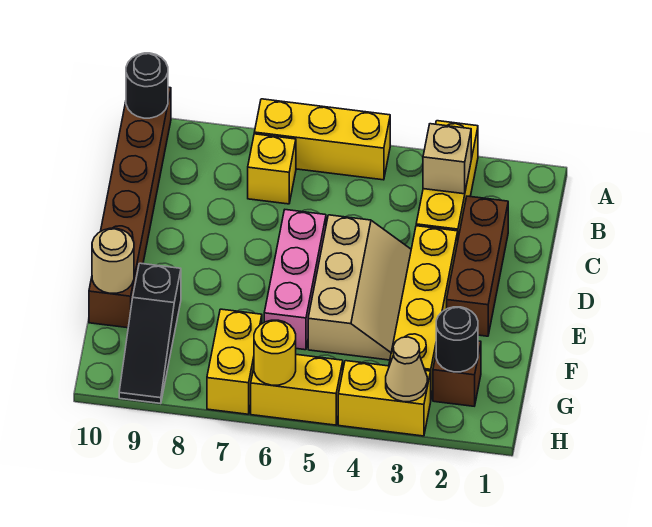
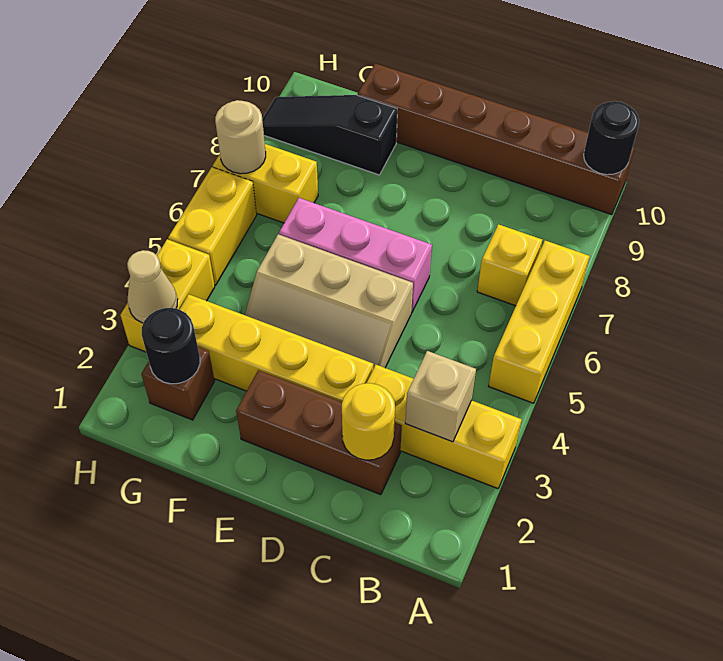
tan 1x1 round brick [92,228,134,293] -> tan 1x1 round brick moved to [215,100,266,174]
yellow 1x1 round brick [254,320,296,385] -> yellow 1x1 round brick moved to [342,383,395,460]

